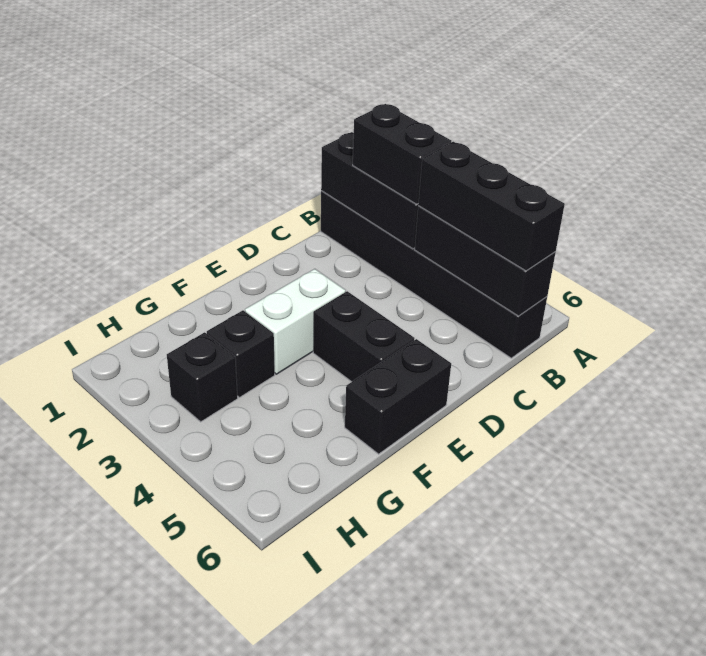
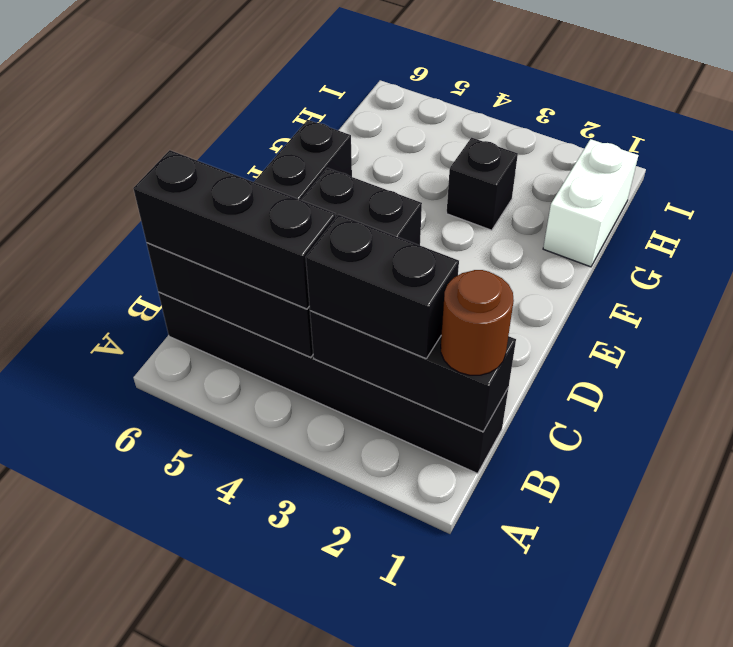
none -> brown 1x1 round brick [441,270,514,375]
white 1x2 brick [245,269,346,374] -> white 1x2 brick moved to [543,139,638,267]
black 1x1 brick [167,332,238,422] -> none

